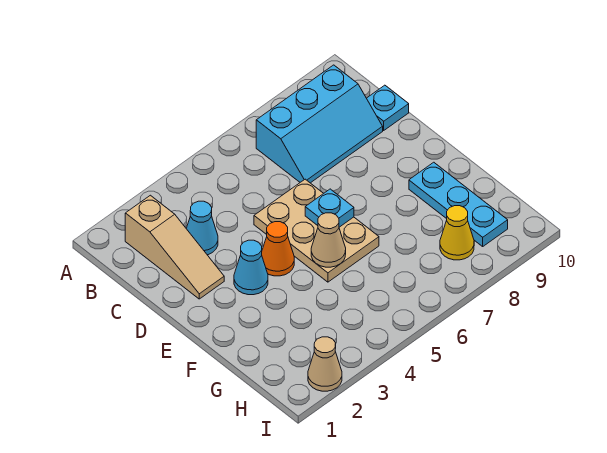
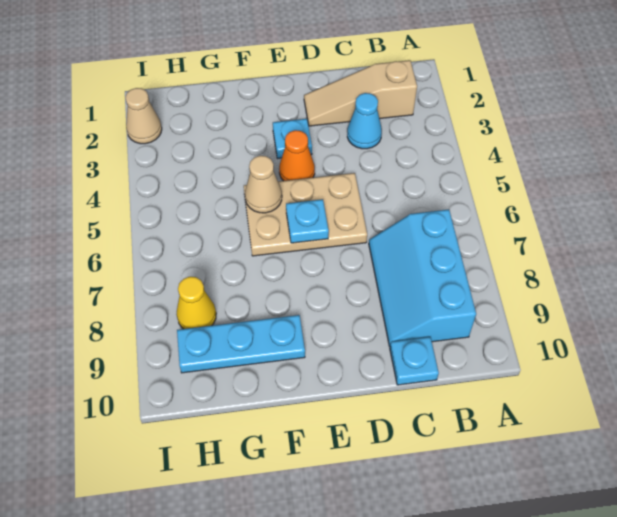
cyan 1x1 cone [234,240,268,295] -> cyan 1x1 plate [273,119,312,158]

